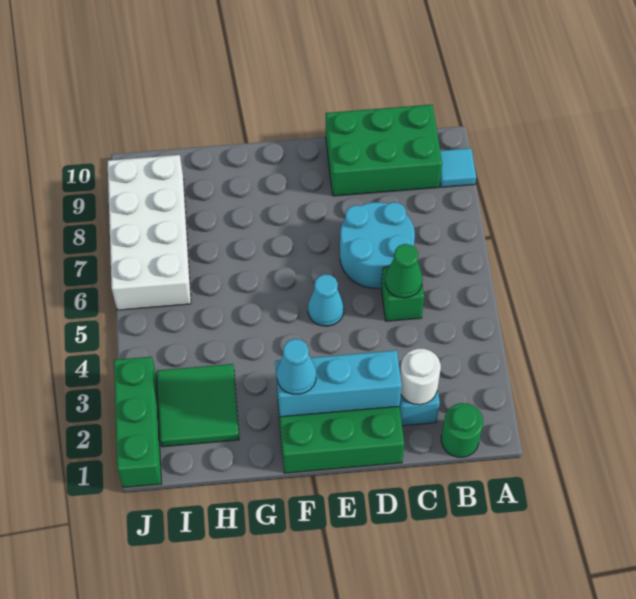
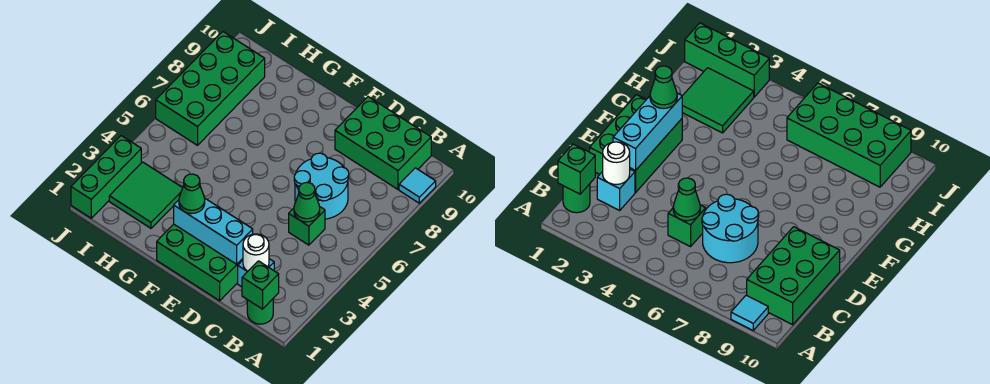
none -> green 1x1 brick [242,261,279,309]
cyan 1x1 cone [308,274,344,326] -> none
cyan 1x1 cone [277,339,316,395] -> green 1x1 cone [179,174,205,214]
white 2x4 brick [107,155,191,310] -> green 2x4 brick [156,32,265,145]

